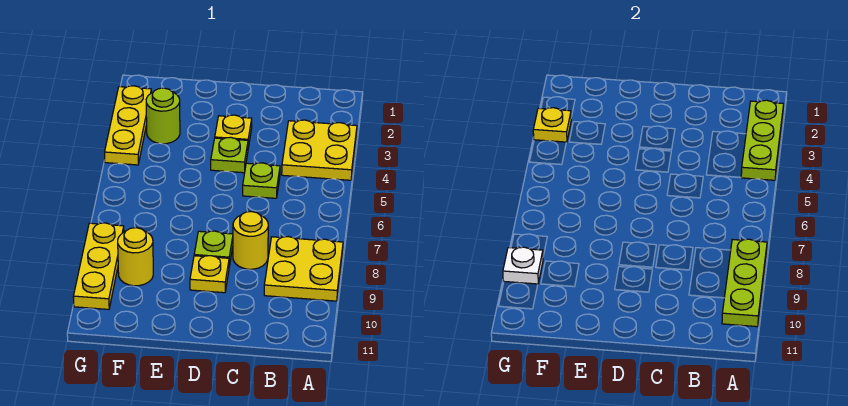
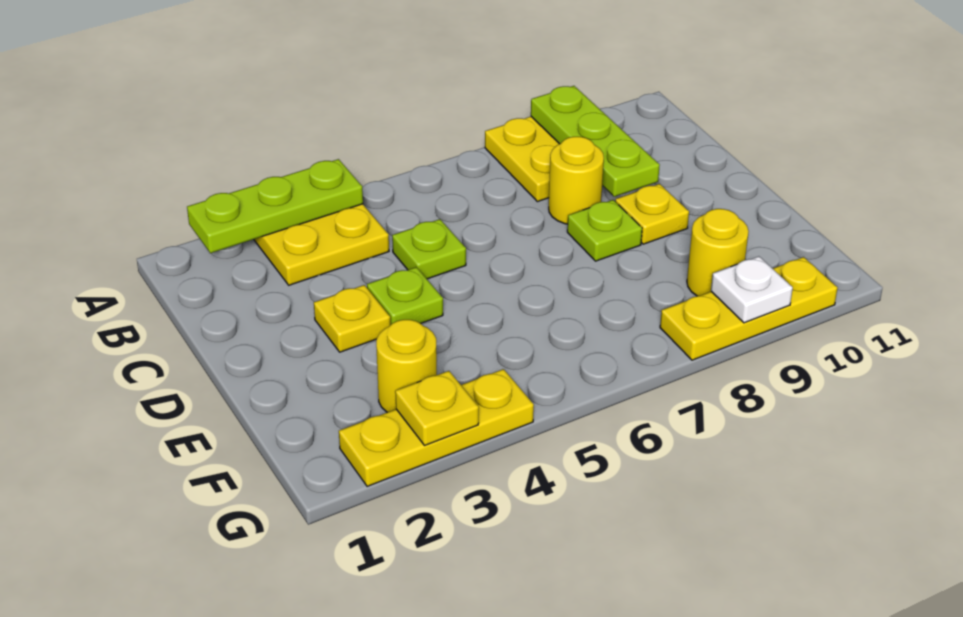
lime 1x3 plate [722,239,767,327] -> lime 1x3 plate turned to [531,86,660,197]
lime 1x1 round brick [146,88,180,144] -> yellow 1x1 round brick [376,320,437,412]

